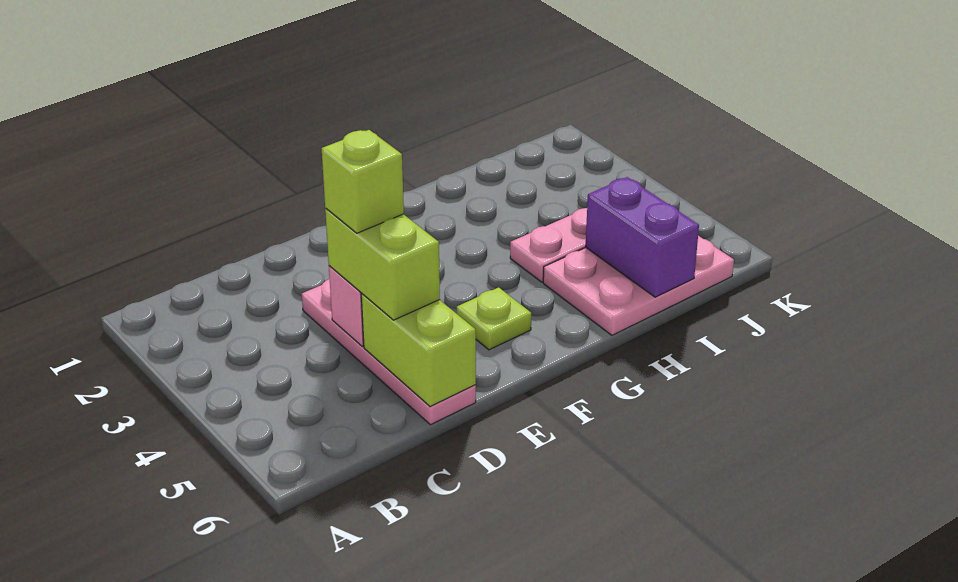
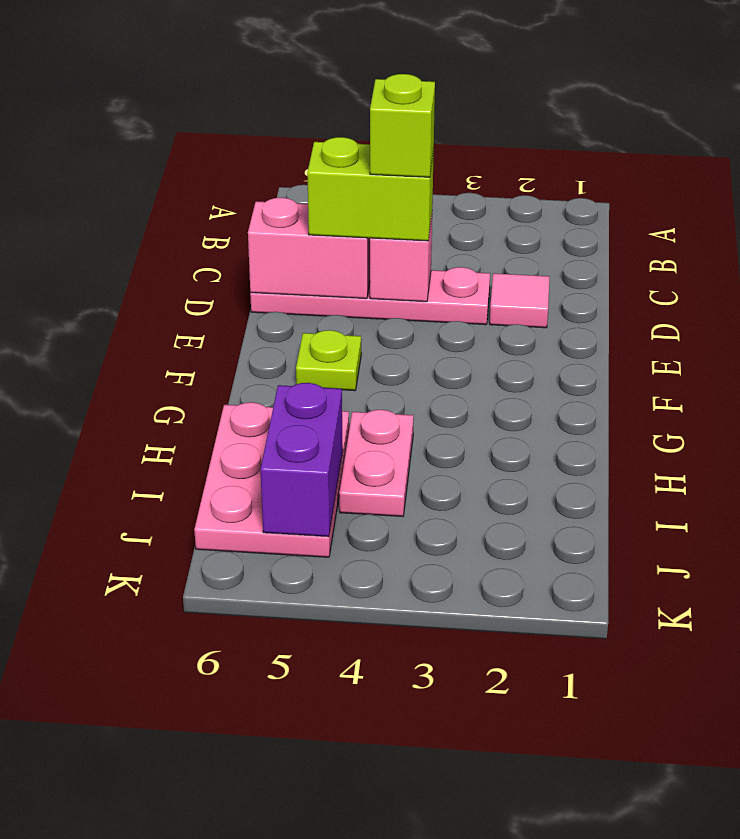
none -> pink 1x1 tile [490,273,549,328]
lime 1x2 brick [361,294,476,407] -> pink 1x2 brick [248,198,370,299]
purple 1x2 brick [586,177,699,297] -> purple 1x2 brick turned to [260,383,343,537]

